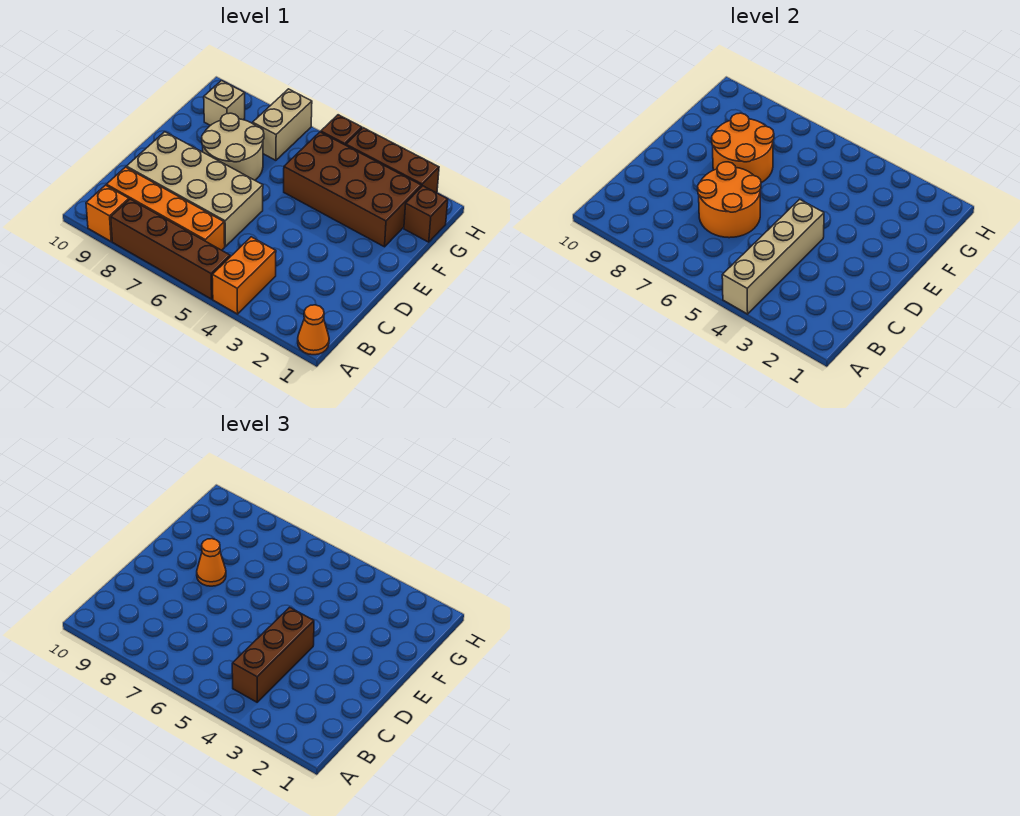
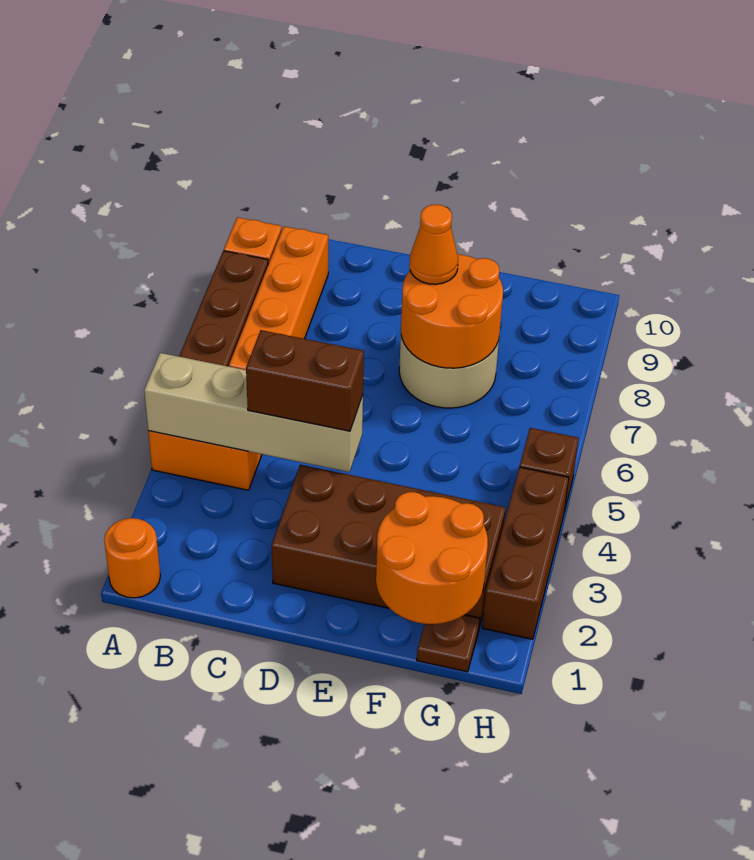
orange 1x1 cone [298,305,329,355] -> orange 1x1 round brick [104,518,160,598]
brown 1x3 brick [232,607,314,702] -> brown 1x2 brick [246,330,364,431]
tan 2x4 brick [126,132,263,246] -> none
orange 2x2 round brick [698,162,761,238] -> orange 2x2 round brick moved to [376,492,488,624]
brown 2x4 brick [284,132,421,247] -> brown 2x4 brick turned to [272,465,506,628]
brown 1x1 brick [404,186,448,242] -> brown 1x1 plate [417,615,480,672]
tan 1x2 brick [253,89,312,160] -> none
tan 1x1 brick [204,81,245,126] -> none

